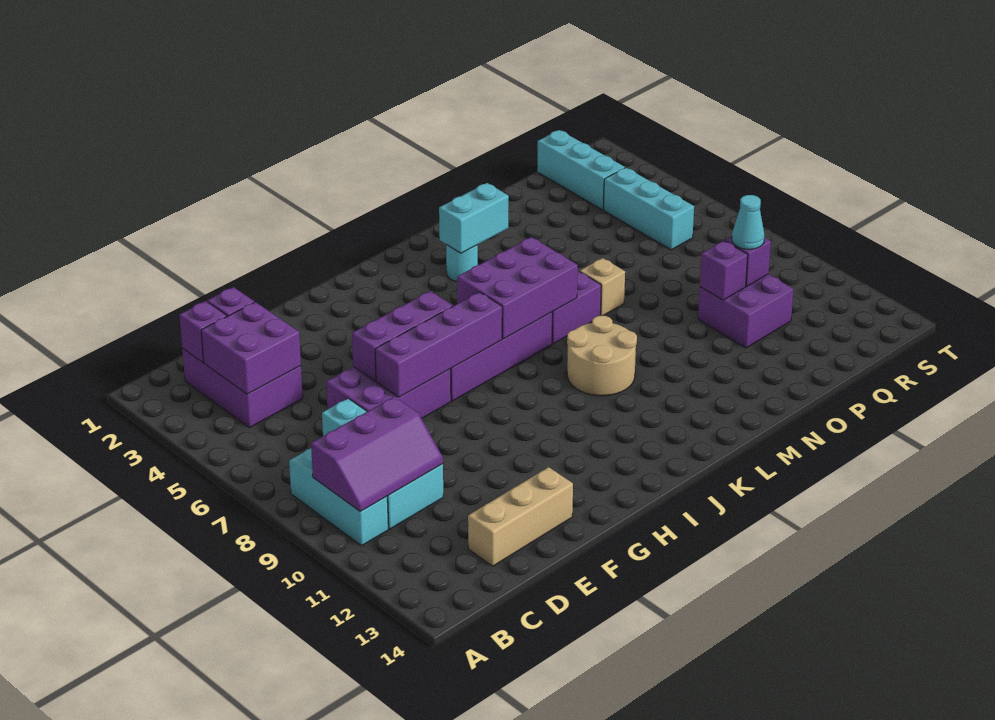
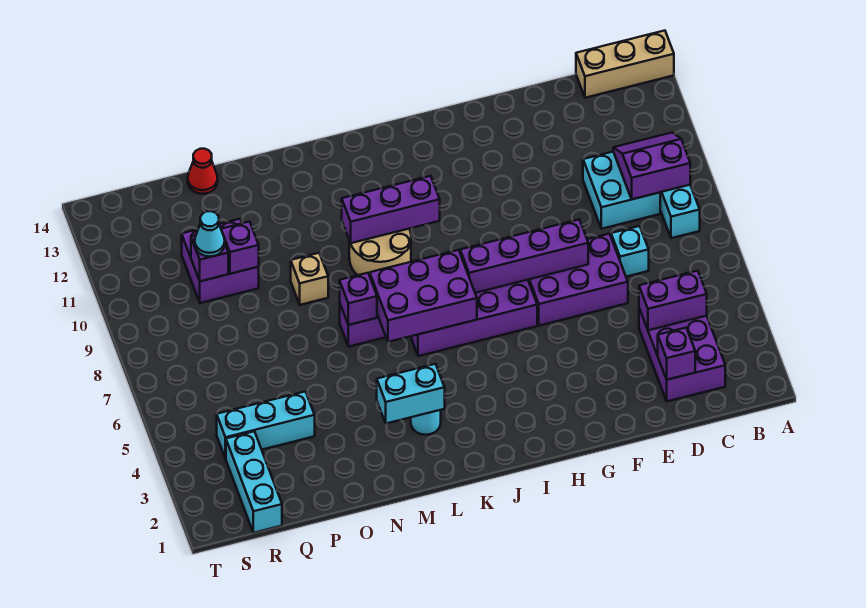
purple 2x3 slope [311,397,443,512] -> purple 2x2 slope [613,133,690,199]
purple 1x1 brick [179,301,227,362] -> purple 1x1 brick moved to [340,273,377,325]
purple 2x2 brick [201,302,301,394] -> purple 1x2 brick [639,271,707,330]
tan 1x3 brick [468,467,573,566] -> tan 1x3 brick moved to [576,31,674,98]
purple 1x3 brick [352,291,453,381] -> purple 1x3 brick moved to [342,176,440,243]
tan 1x1 brick [580,258,625,316] -> tan 1x1 brick moved to [291,253,328,305]
none -> red 1x1 cone [188,149,218,194]
cyan 1x3 brick [604,168,694,250] -> cyan 1x3 brick turned to [217,391,315,459]

